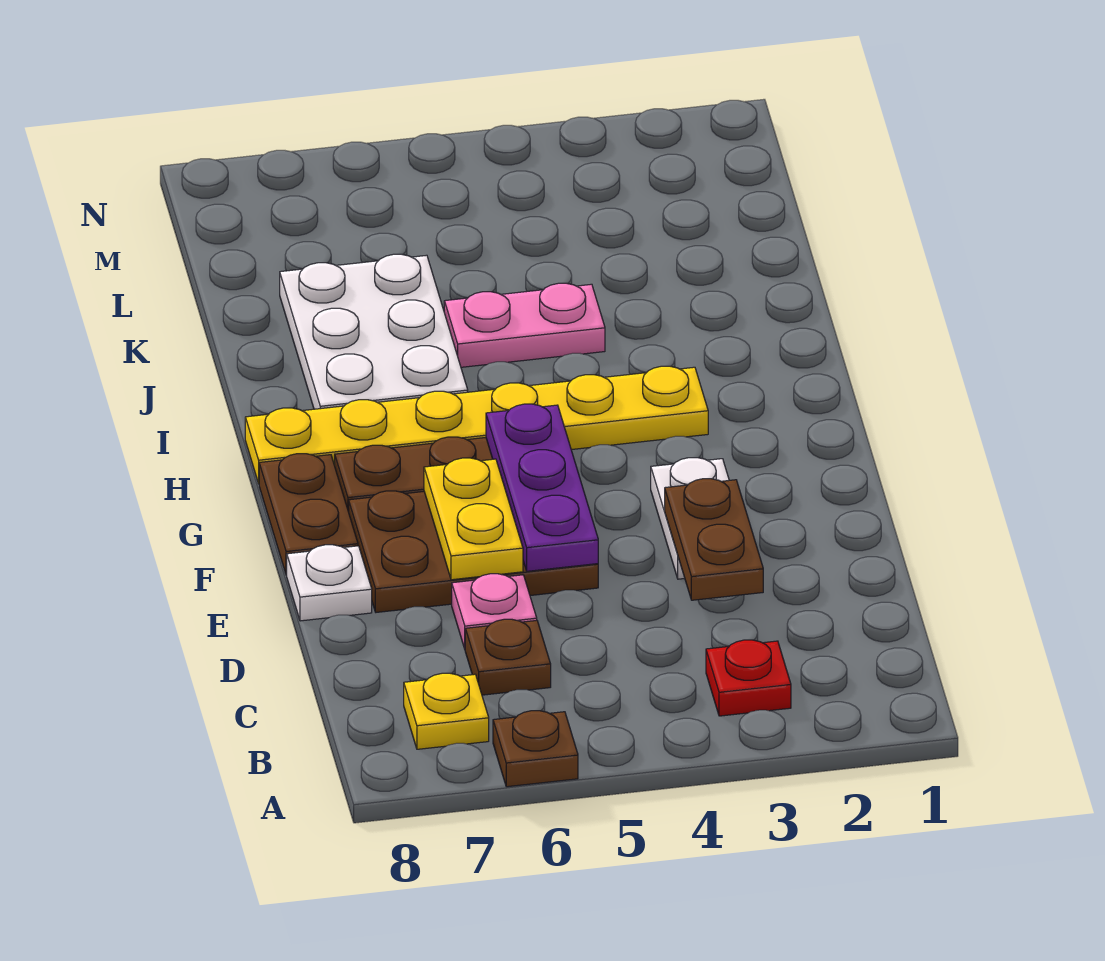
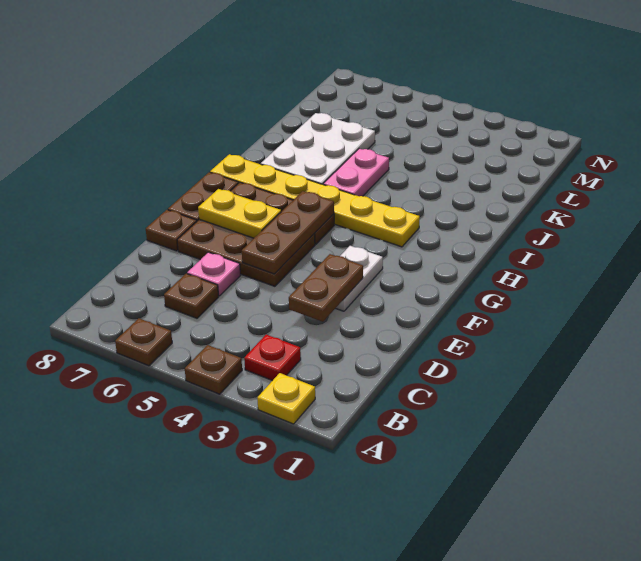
none -> brown 1x1 plate [185,345,242,394]
yellow 1x1 plate [404,673,489,749] -> yellow 1x1 plate moved to [257,373,315,424]
purple 1x3 plate [486,404,598,571] -> brown 1x3 plate [242,191,334,274]
yellow 1x2 plate [424,458,523,580] -> yellow 1x2 plate turned to [198,189,281,238]
white 1x1 plate [287,545,372,621] -> brown 1x1 plate [146,210,197,251]
pink 1x2 plate [444,283,605,367] -> pink 1x2 plate turned to [323,149,389,196]

